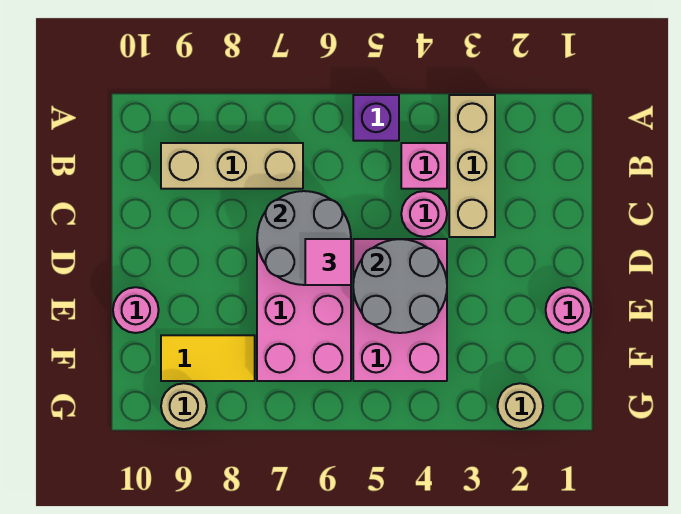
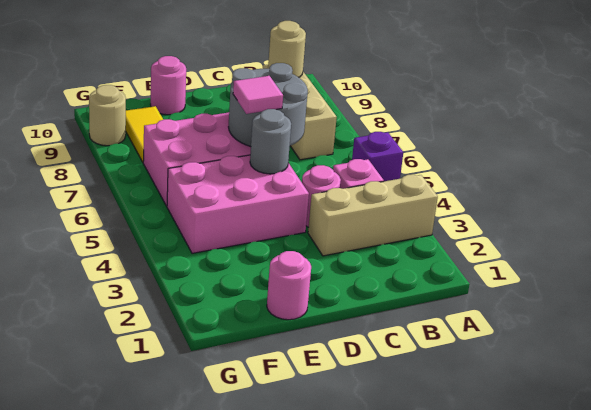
grey 2x2 round brick [353,239,447,333] -> grey 1x1 round brick [250,109,291,174]
tan 1x1 round brick [497,383,543,429] -> tan 1x1 round brick moved to [268,21,306,77]

